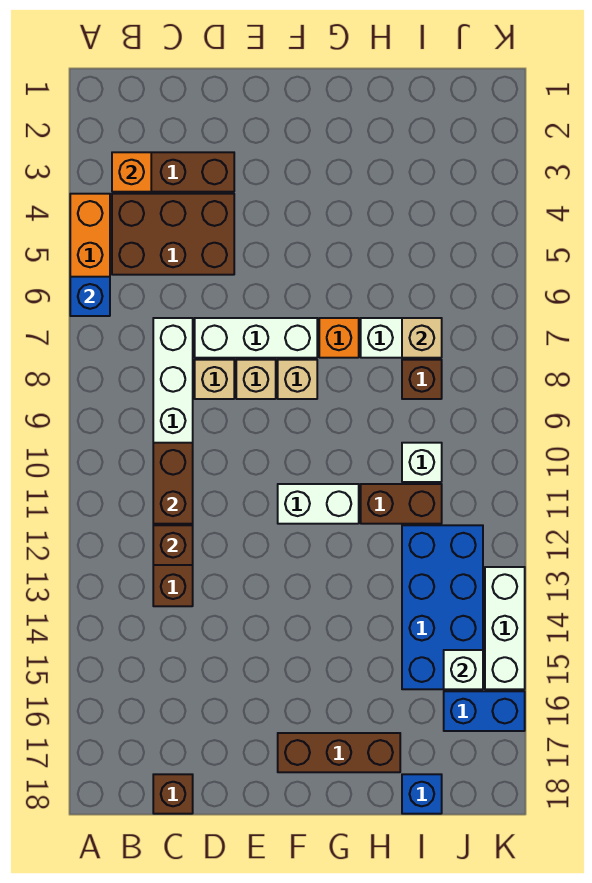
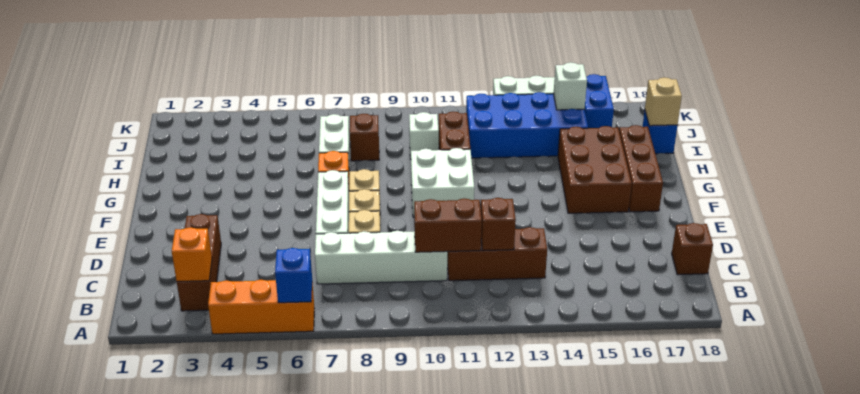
brown 2x3 brick [112,194,234,275] -> brown 2x3 brick moved to [558,126,632,213]
white 1x2 brick [278,484,359,524] -> white 2x2 brick [411,148,474,217]
tan 1x1 brick [402,318,442,358] -> tan 1x1 brick moved to [645,77,682,126]

